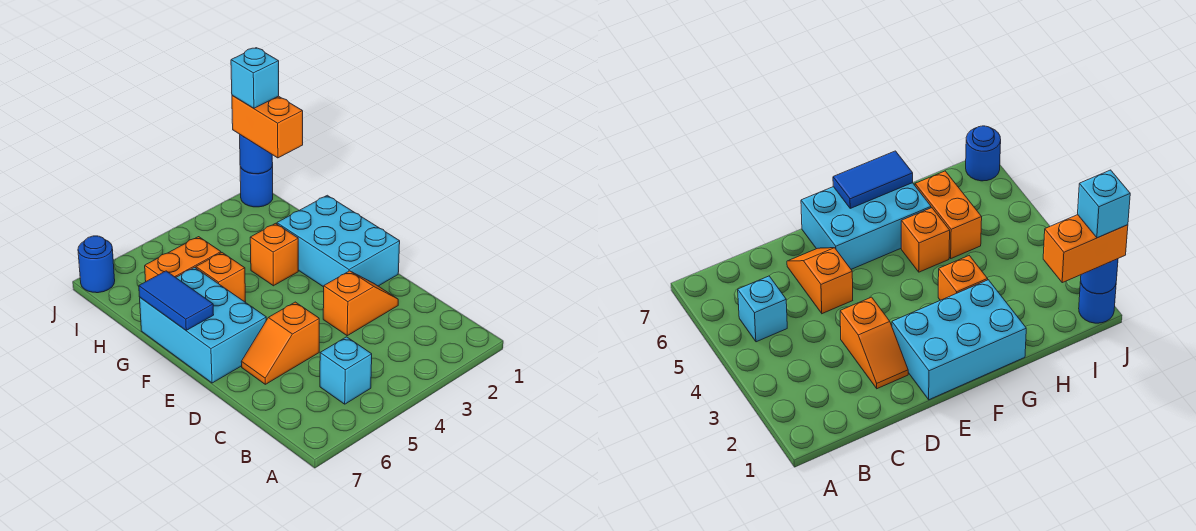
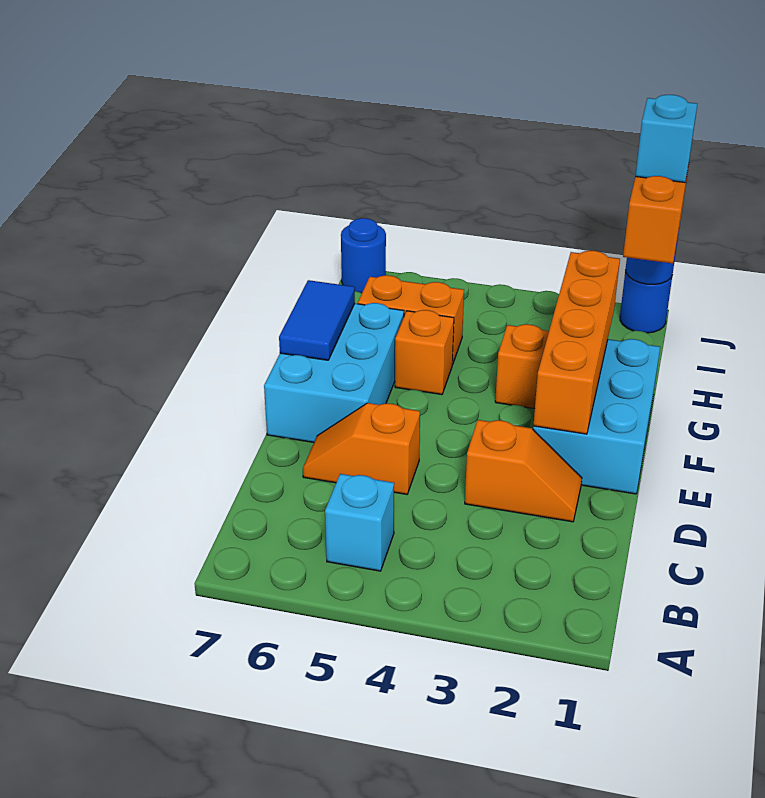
none -> orange 1x4 brick [533,251,620,434]

